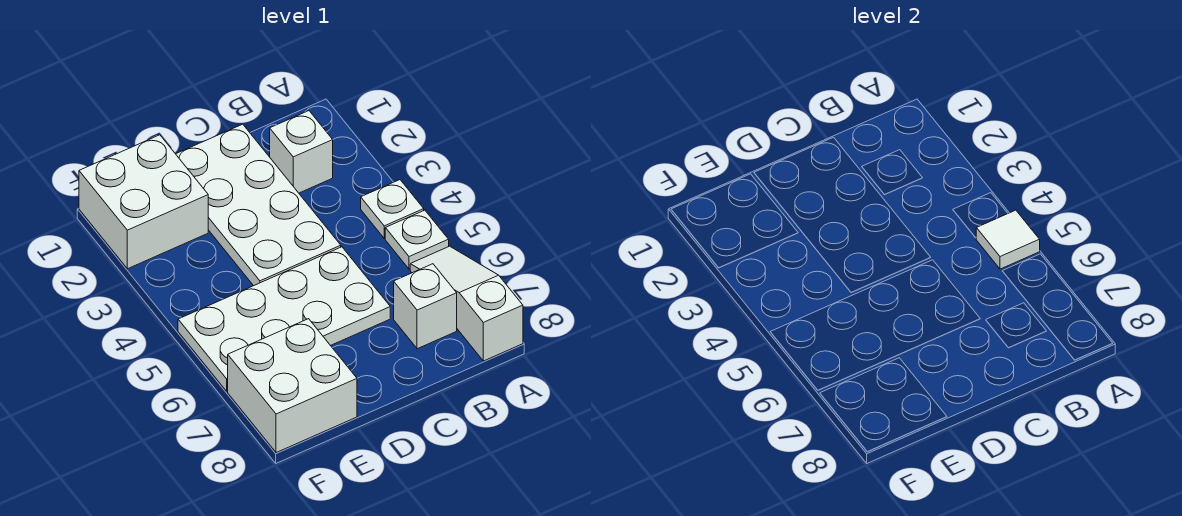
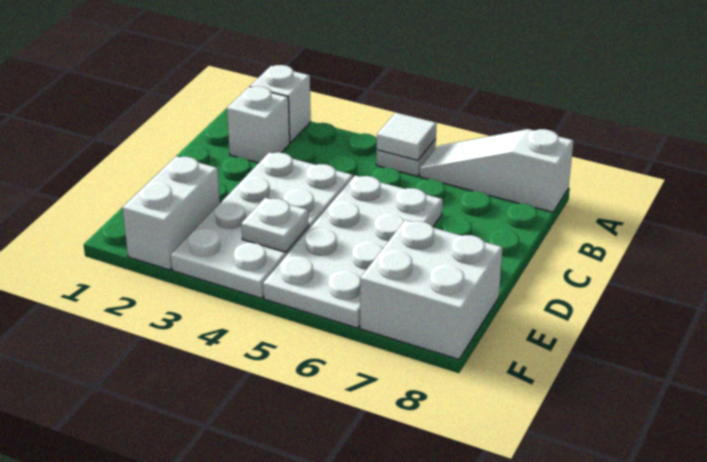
white 1x1 plate [361,180,424,238] -> white 1x1 plate moved to [241,198,309,252]
white 1x1 brick [394,264,457,349] -> white 1x1 brick moved to [250,65,311,143]
white 2x4 plate [176,124,341,286] -> white 2x4 plate turned to [171,152,353,298]
white 2x2 brick [79,135,208,269] -> white 1x2 brick [122,156,220,270]

